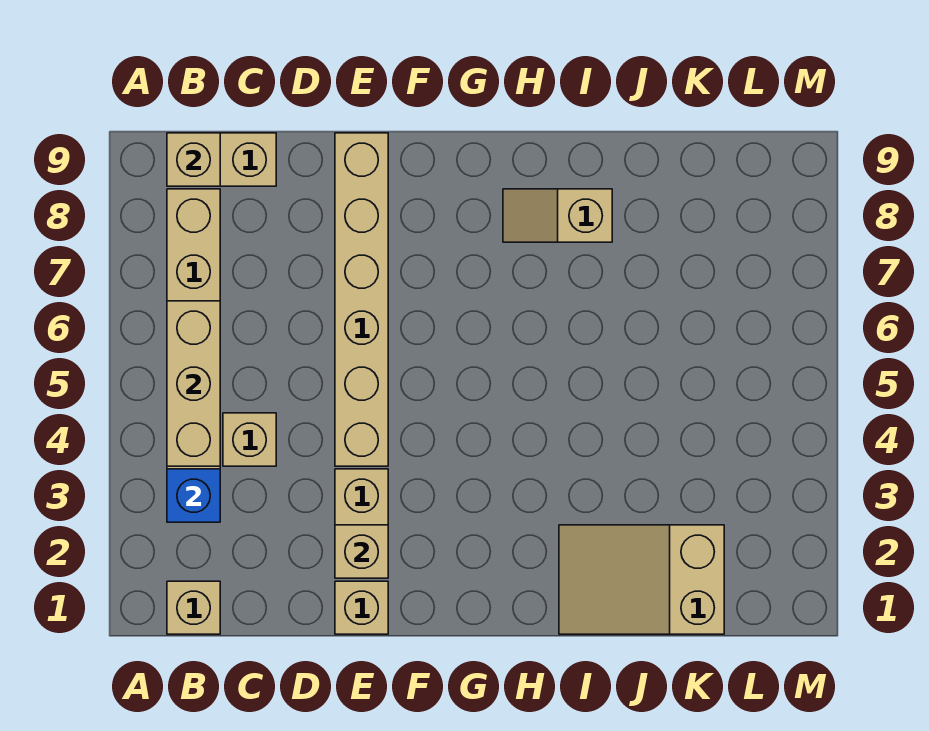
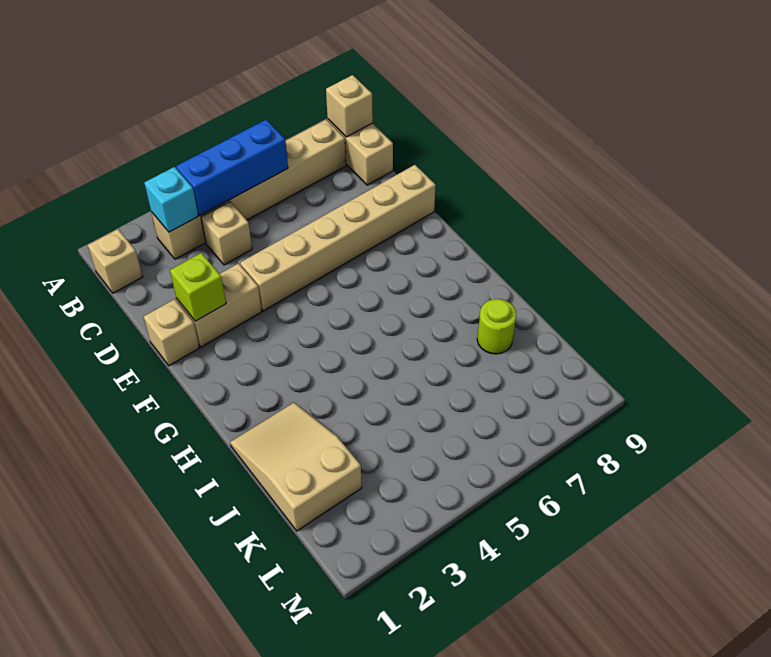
blue 1x1 brick [167,469,220,522] -> cyan 1x1 brick [144,167,198,232]
tan 1x3 brick [167,301,220,466] -> blue 1x3 brick [176,120,288,216]
tan 1x1 brick [335,525,388,578] -> lime 1x1 brick [170,253,226,321]
tan 1x2 slope [503,189,612,242] -> none
none -> lime 1x1 round brick [477,299,516,354]

